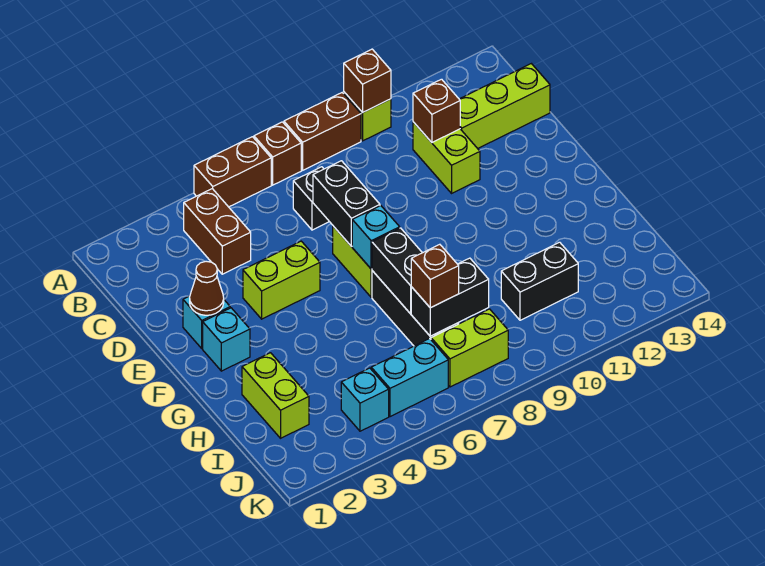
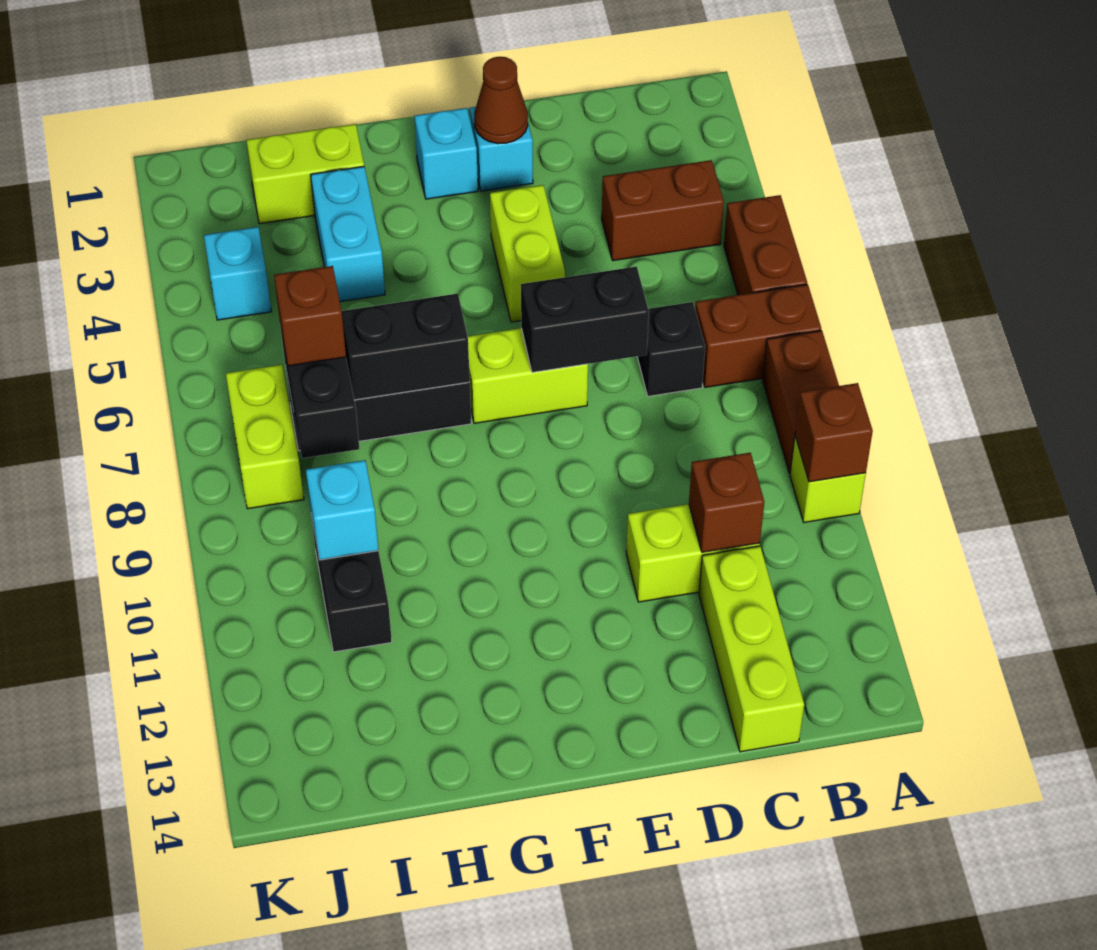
brown 1x1 brick [254,122,301,185] -> brown 1x2 brick [695,284,821,387]
cyan 1x1 brick [352,206,400,269] -> cyan 1x1 brick moved to [306,460,379,560]
cyan 1x2 brick [371,339,448,417] -> cyan 1x2 brick moved to [311,167,385,302]

